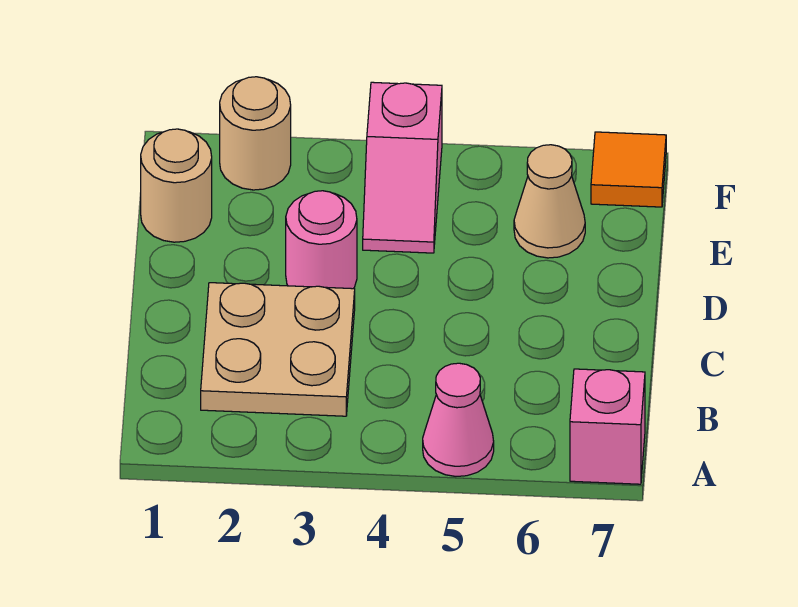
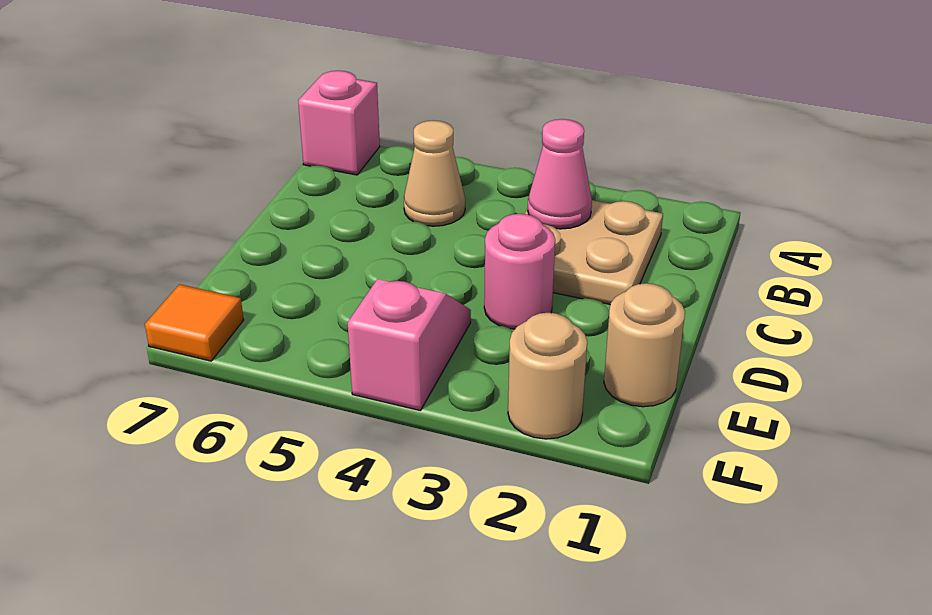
pink 1x1 cone [423,363,494,476] -> pink 1x1 cone moved to [528,119,592,229]
tan 1x1 cone [514,145,585,258] -> tan 1x1 cone moved to [404,121,465,226]

